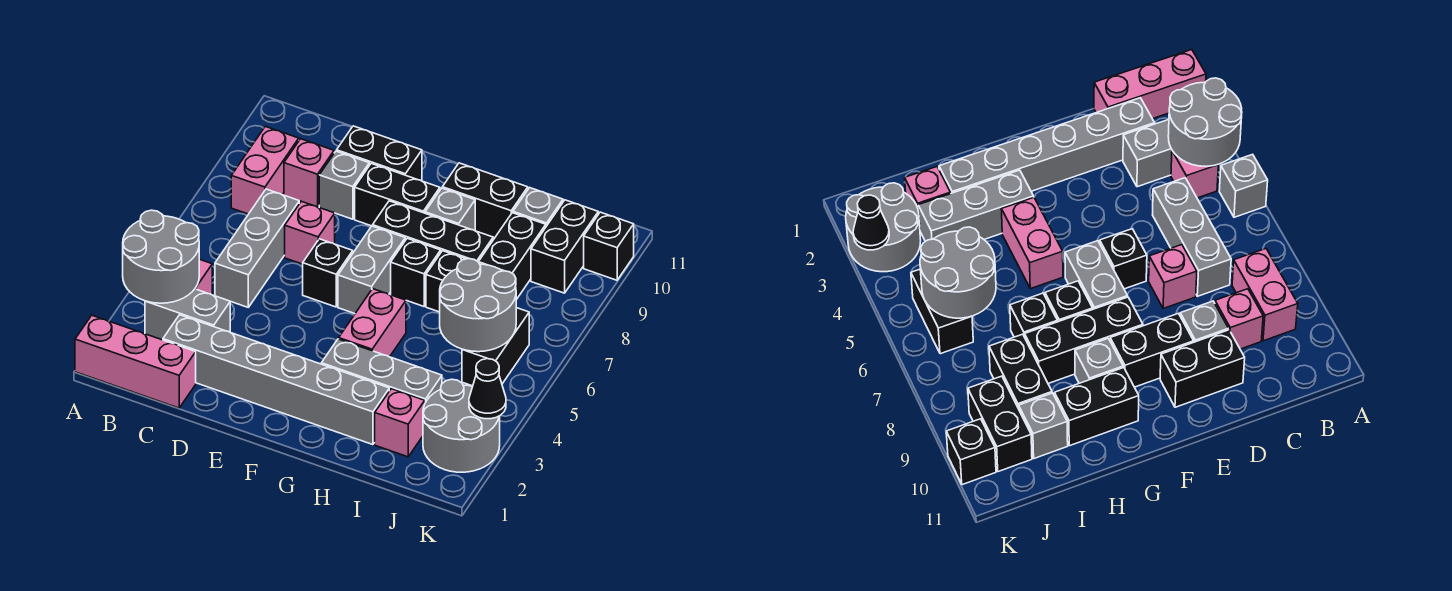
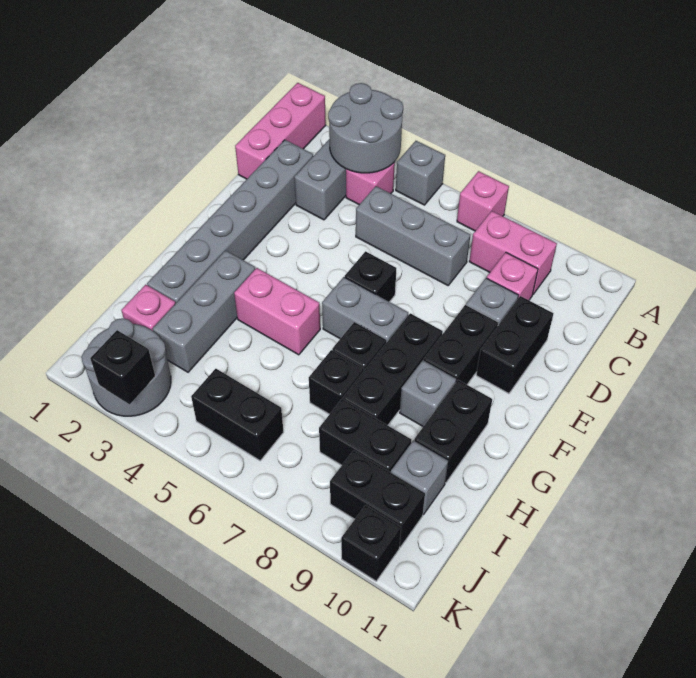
pink 1x1 brick [285,201,335,264] -> pink 1x1 brick moved to [457,171,509,231]
grey 2x2 round brick [440,259,516,352] -> none
black 1x1 cone [469,359,506,419] -> black 1x1 brick [90,330,155,404]

